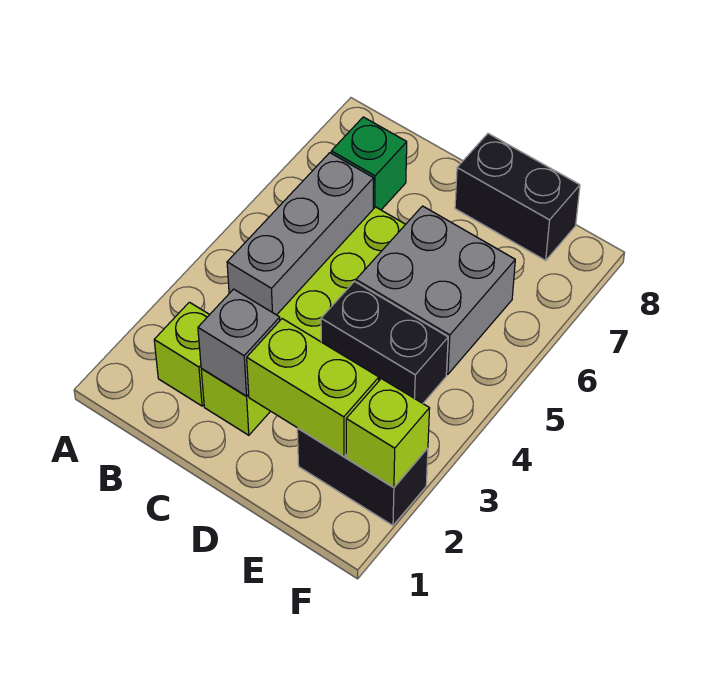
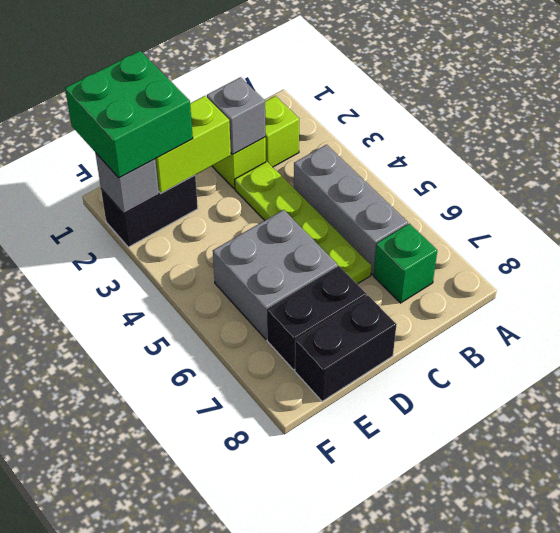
black 1x2 brick [321,282,448,403] -> black 1x2 brick moved to [267,266,367,370]
none -> green 2x2 brick [65,51,193,178]
lime 1x1 brick [346,379,430,488] -> grey 1x1 brick [96,154,159,214]

